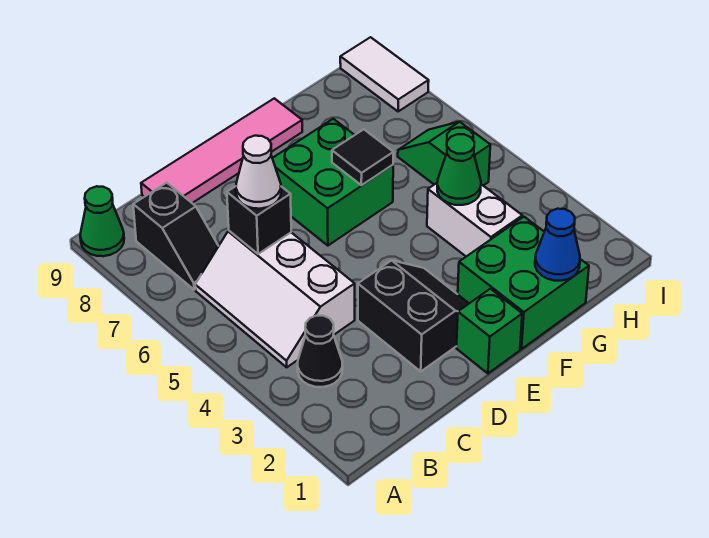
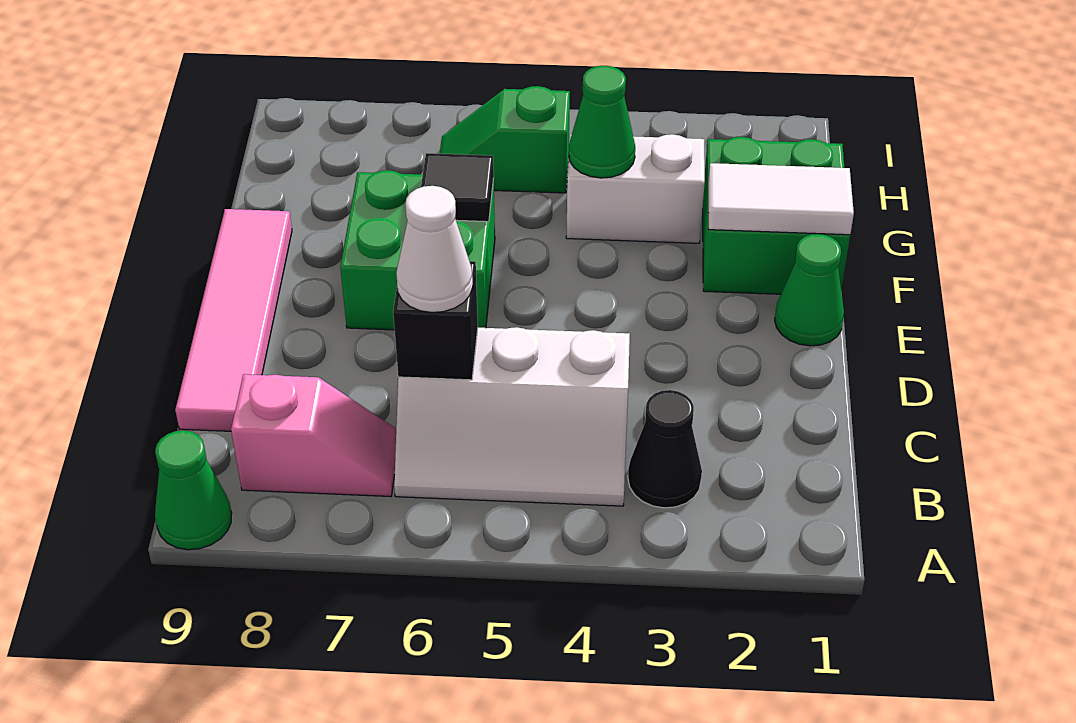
black 1x2 slope [133,183,219,290] -> pink 1x2 slope [231,374,396,496]
black 2x2 slope [358,260,469,371] -> none
green 1x1 brick [456,289,522,373] -> green 1x1 cone [775,234,844,346]
blue 1x1 cone [535,209,580,281] -> none
white 1x2 tile [340,37,429,111] -> white 1x2 tile moved to [708,163,854,235]

